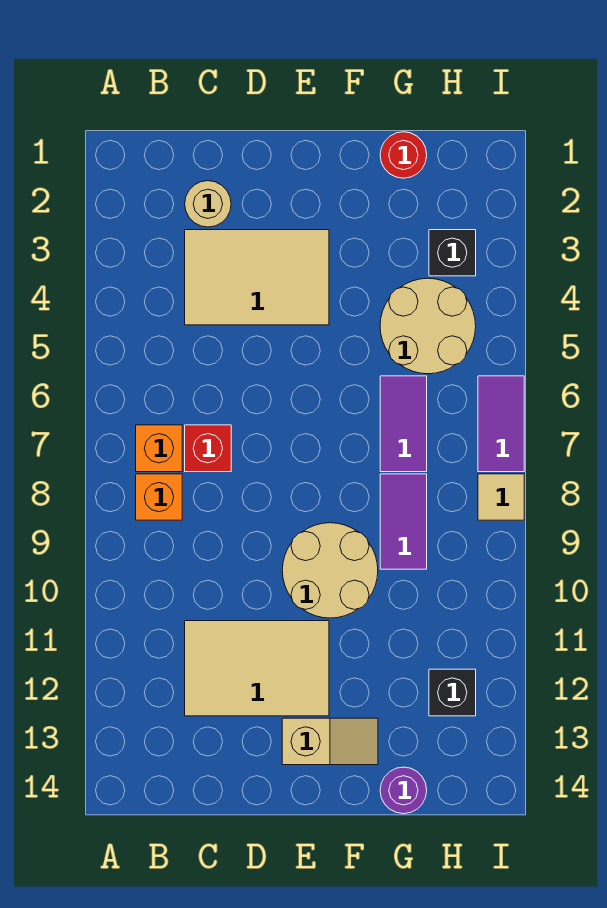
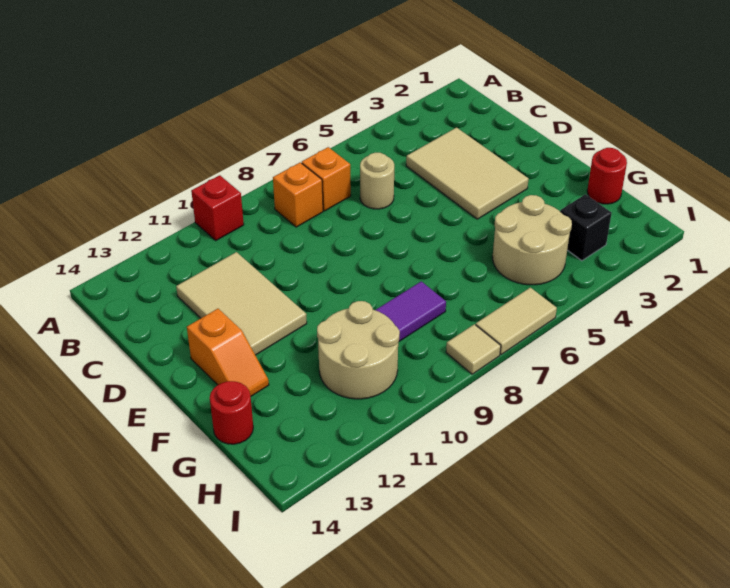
tan 1x1 round brick [185,181,231,227] -> tan 1x1 round brick moved to [360,153,394,209]
red 1x1 brick [185,425,231,472] -> red 1x1 brick moved to [191,175,244,240]
tan 2x2 round brick [282,523,378,618] -> tan 2x2 round brick moved to [317,301,400,399]
tan 1x2 slope [282,718,378,765] -> orange 1x2 slope [187,309,269,396]
purple 1x2 tile [380,376,427,472] -> none
purple 1x1 round brick [380,767,427,814] -> red 1x1 round brick [210,381,253,444]
black 1x1 brick [429,669,476,716] -> none
purple 1x2 tile [478,376,524,472] -> tan 1x2 tile [476,287,557,355]

